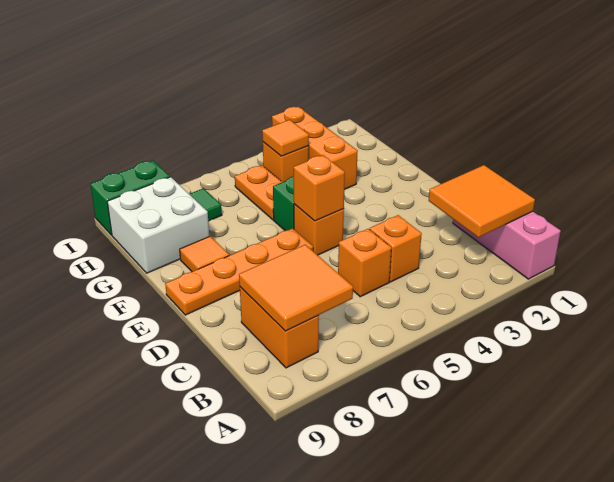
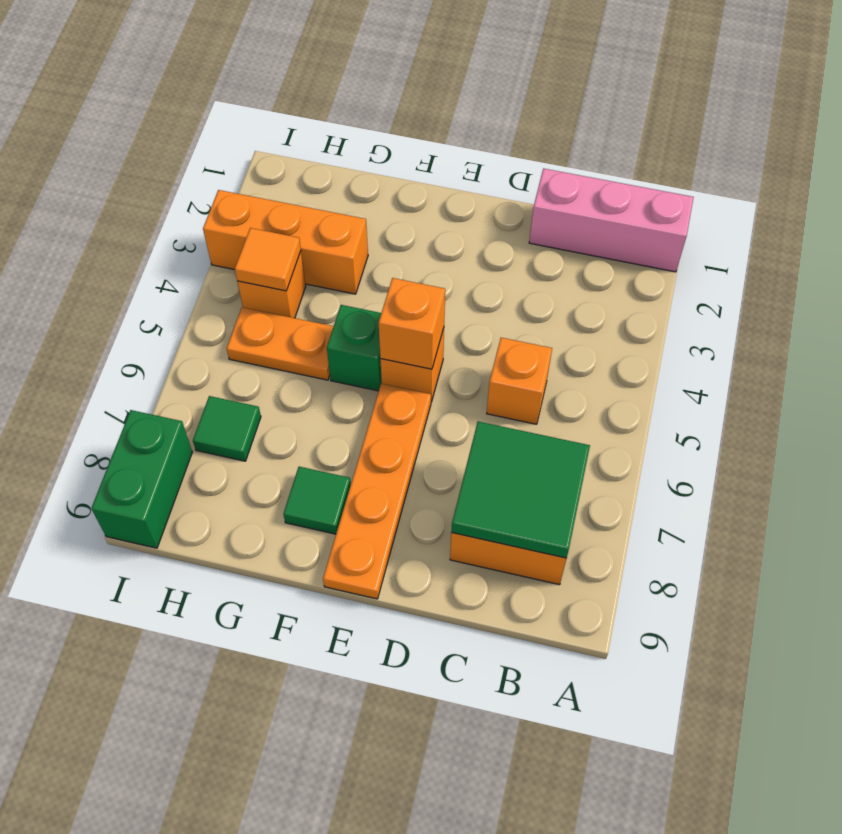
orange 2x2 tile [429,165,535,237] -> none
orange 2x2 tile [239,245,353,331] -> green 2x2 tile [451,422,590,558]
orange 1x1 brick [370,215,422,282] -> none
orange 1x1 tile [180,236,229,272] -> green 1x1 tile [283,467,351,534]
white 2x2 brick [107,177,209,273] -> none

